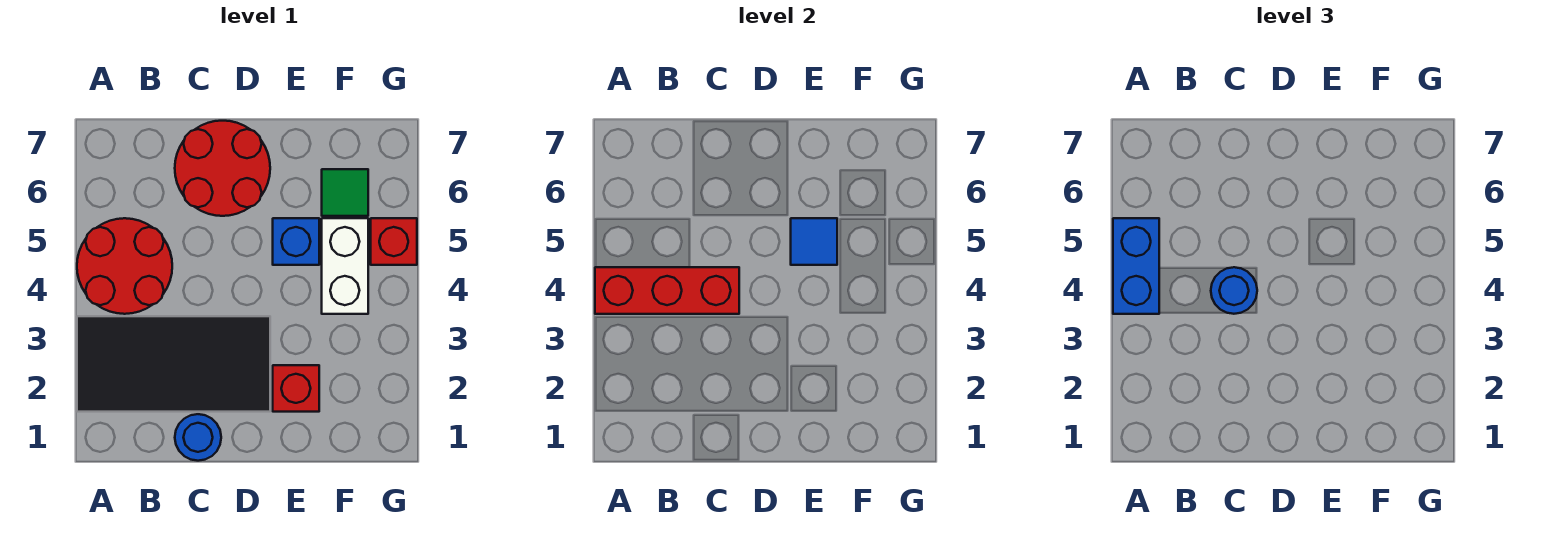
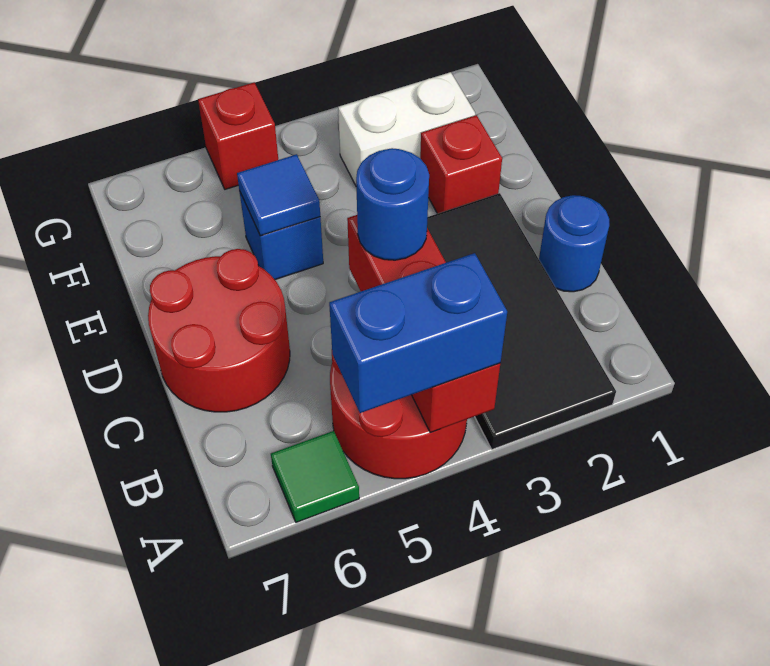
white 1x2 brick [322,218,368,314] -> white 1x2 brick moved to [338,72,475,185]
green 1x1 tile [322,169,368,216] -> green 1x1 tile moved to [271,431,359,522]

